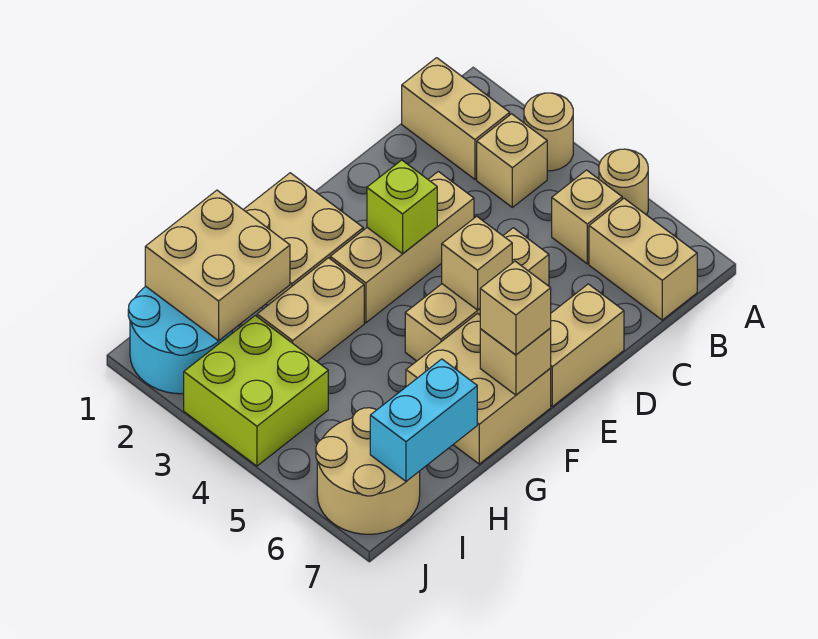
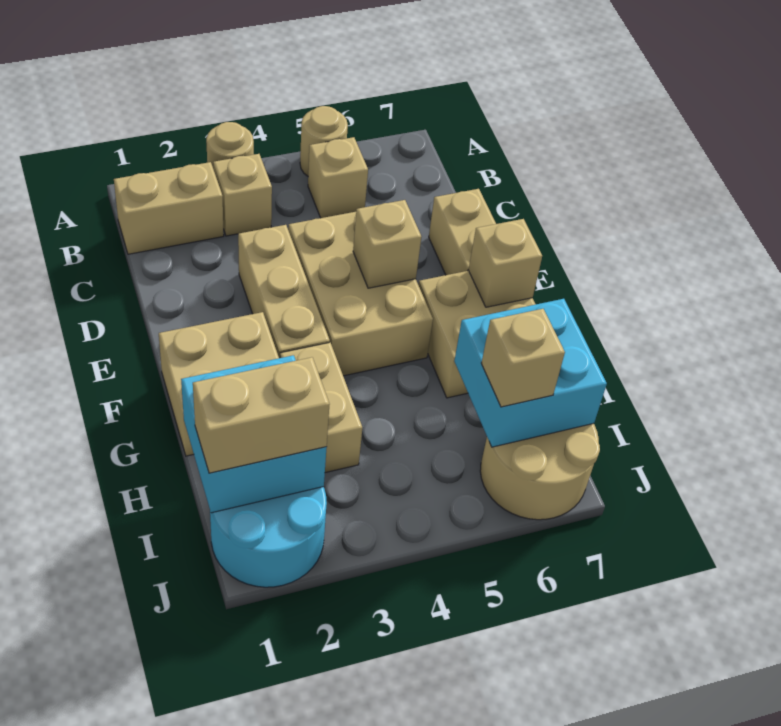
tan 1x2 brick [589,198,697,320] -> tan 1x2 brick moved to [193,357,330,473]
tan 1x3 brick [405,228,549,361] -> tan 2x3 brick [288,212,433,376]
lime 1x1 brick [367,160,437,254] -> none
tan 1x1 brick [480,261,551,355] -> tan 1x1 brick moved to [481,309,565,407]
tan 2x2 brick [145,190,290,341] -> cyan 2x2 brick [181,355,327,513]
cyan 1x2 brick [370,359,477,481] -> cyan 2x2 brick [454,299,607,447]
lime 2x2 brick [184,316,328,466] -> none

